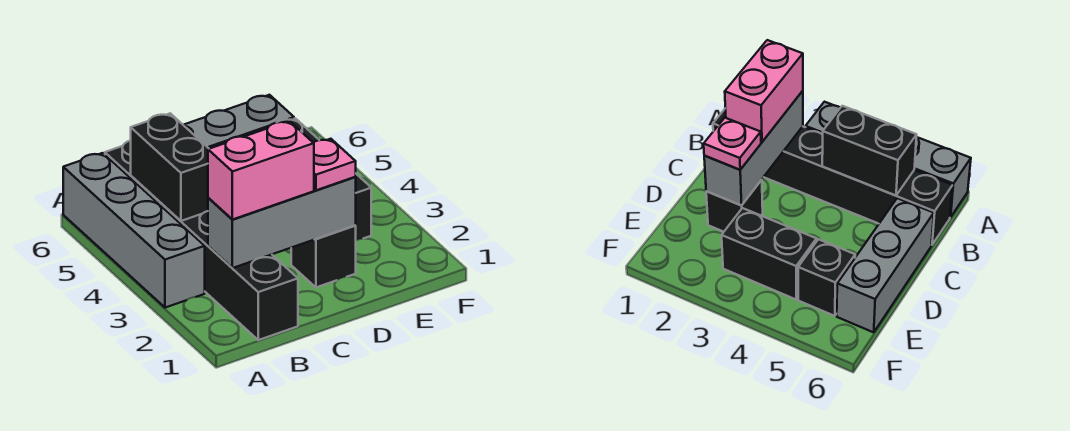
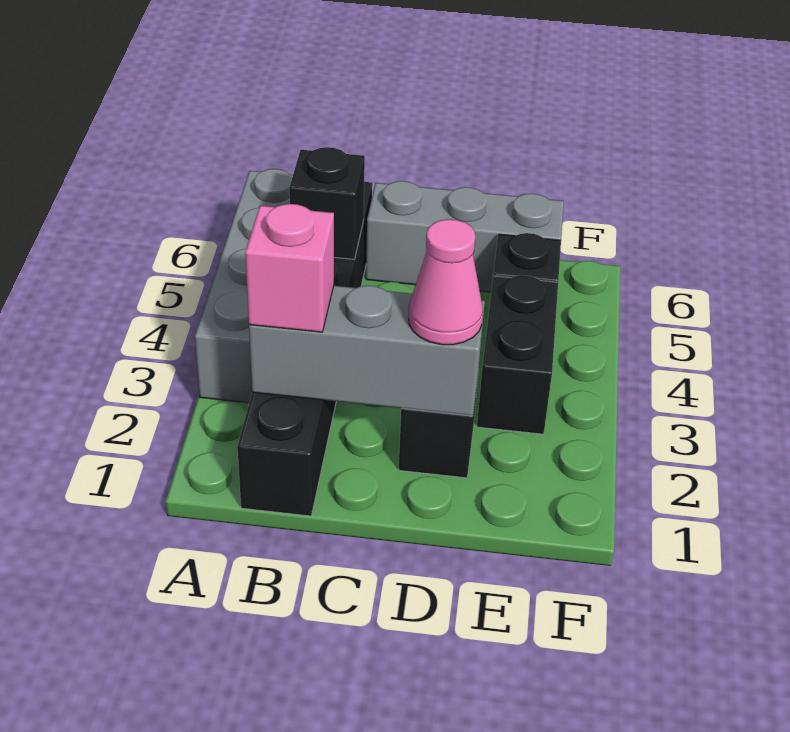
pink 1x2 brick [208,121,314,220] -> pink 1x1 brick [245,204,334,332]
black 1x2 brick [131,113,209,221] -> black 1x1 brick [289,147,365,259]
pink 1x1 plate [313,139,356,190] -> pink 1x1 cone [409,219,483,345]

